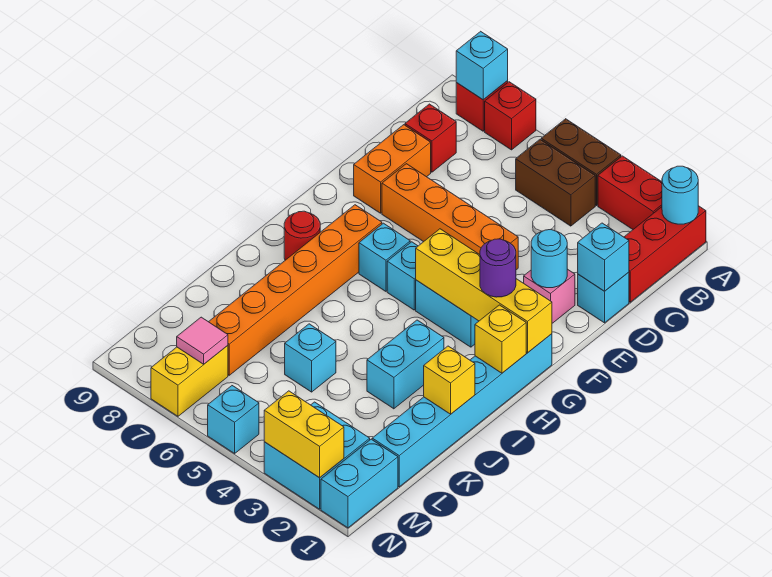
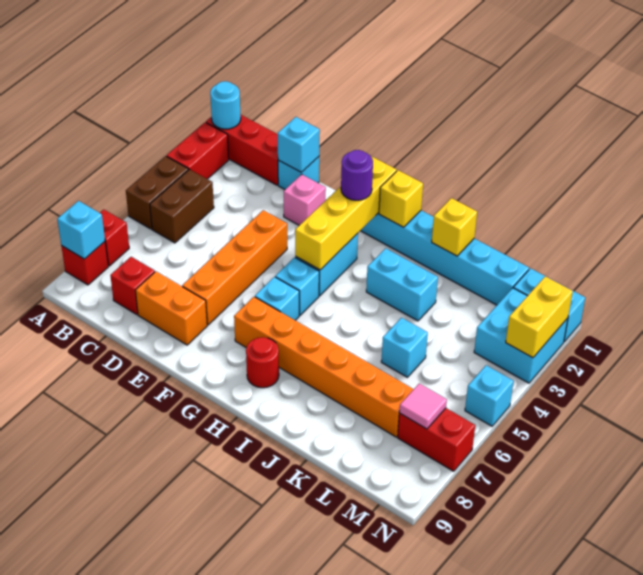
cyan 1x1 round brick [531,230,567,288] -> none
yellow 1x2 brick [151,346,228,416] -> red 1x2 brick [398,408,475,471]

